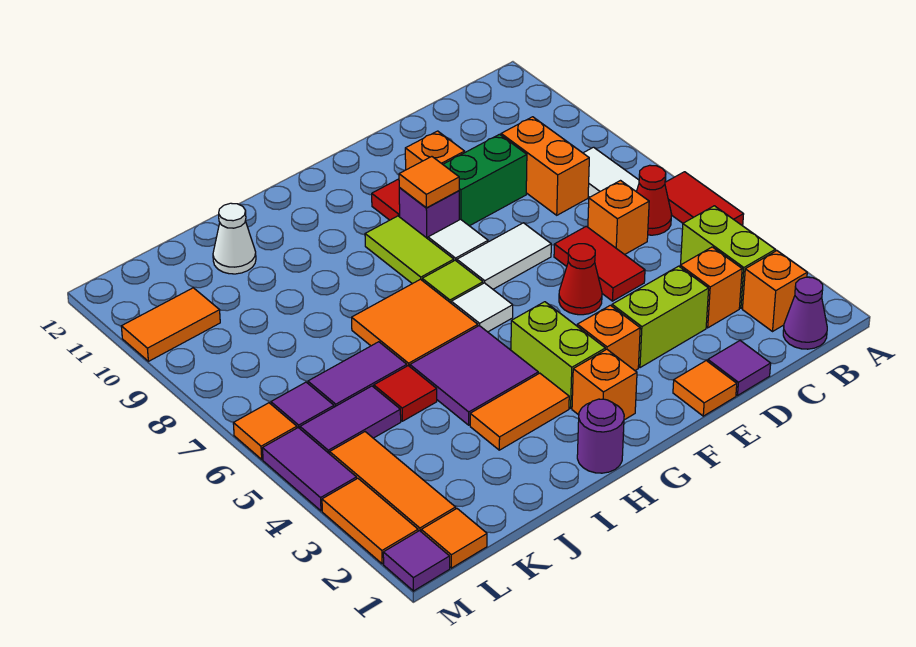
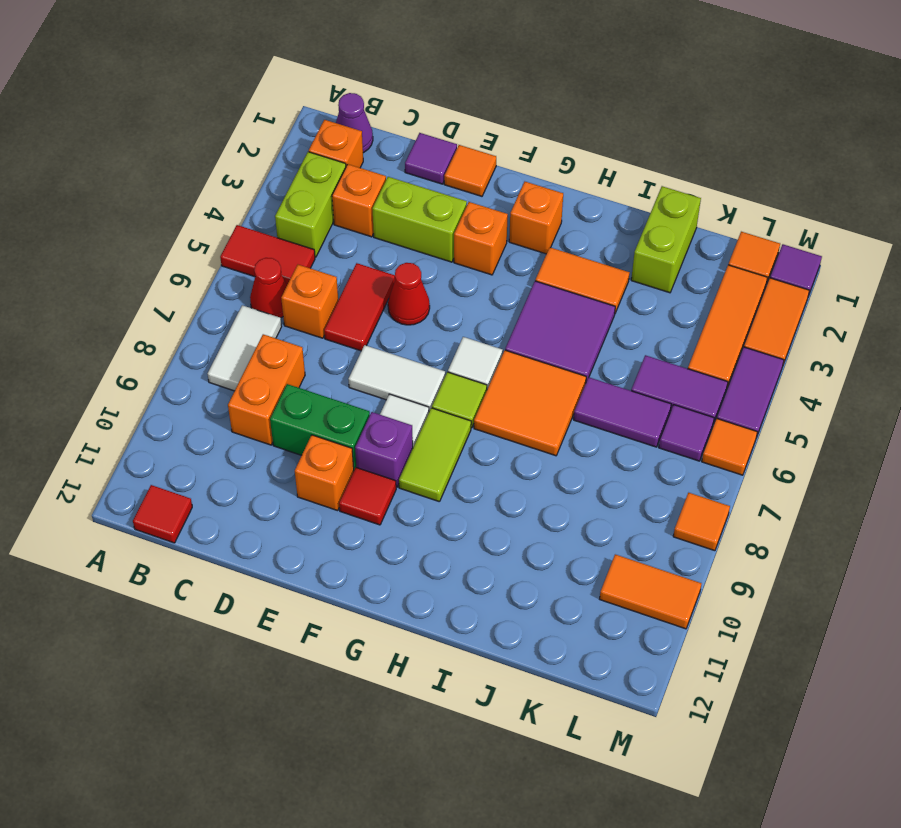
red 1x2 tile [665,172,744,226] -> red 1x2 tile turned to [220,225,315,285]
orange 1x1 tile [399,157,459,208] -> orange 1x1 tile moved to [673,493,730,551]
lime 1x2 brick [511,302,605,408] -> lime 1x2 brick moved to [631,186,701,293]
purple 1x1 round brick [577,399,624,473] -> none
red 1x1 tile [374,366,437,421] -> red 1x1 tile moved to [133,485,192,543]
white 1x1 cone [213,203,256,274] -> none

